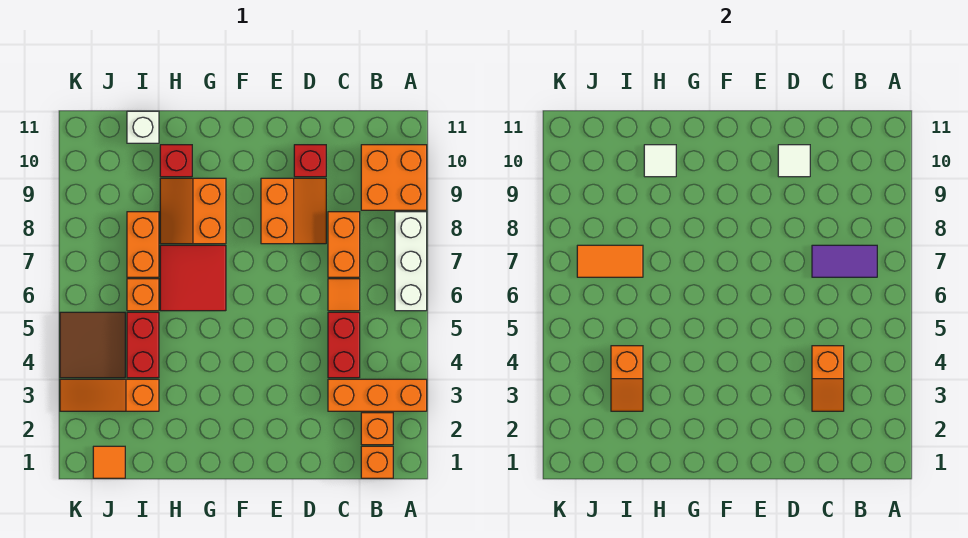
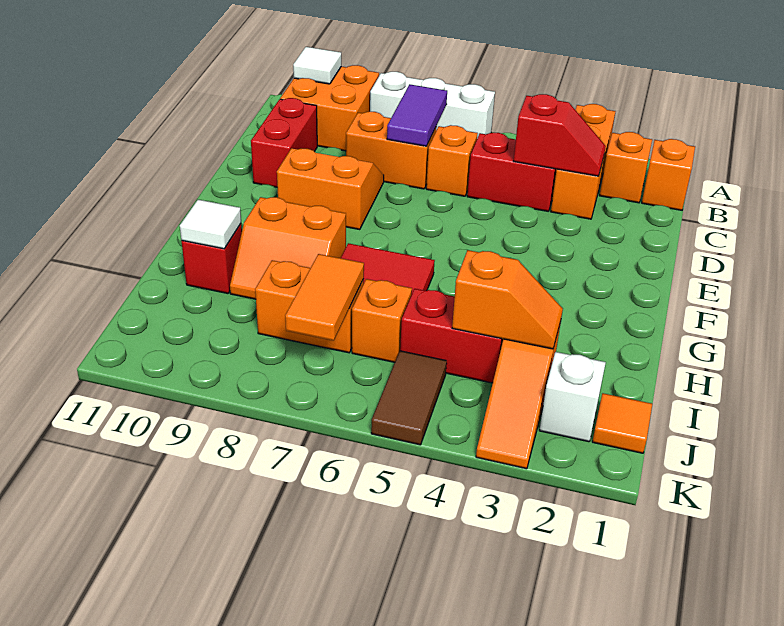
orange 1x2 slope [812,346,844,411] -> red 1x2 slope [514,94,606,176]
orange 1x1 tile [328,279,360,311] -> orange 1x1 brick [426,125,478,196]
red 1x1 brick [294,145,326,177] -> red 1x2 brick [251,98,317,187]
white 1x1 tile [778,145,810,177] -> white 1x1 tile moved to [293,47,341,84]
white 1x1 brick [127,111,159,143] -> white 1x1 brick moved to [539,352,606,442]
brown 2x2 tile [60,312,125,378] -> brown 1x2 tile [371,351,447,445]

